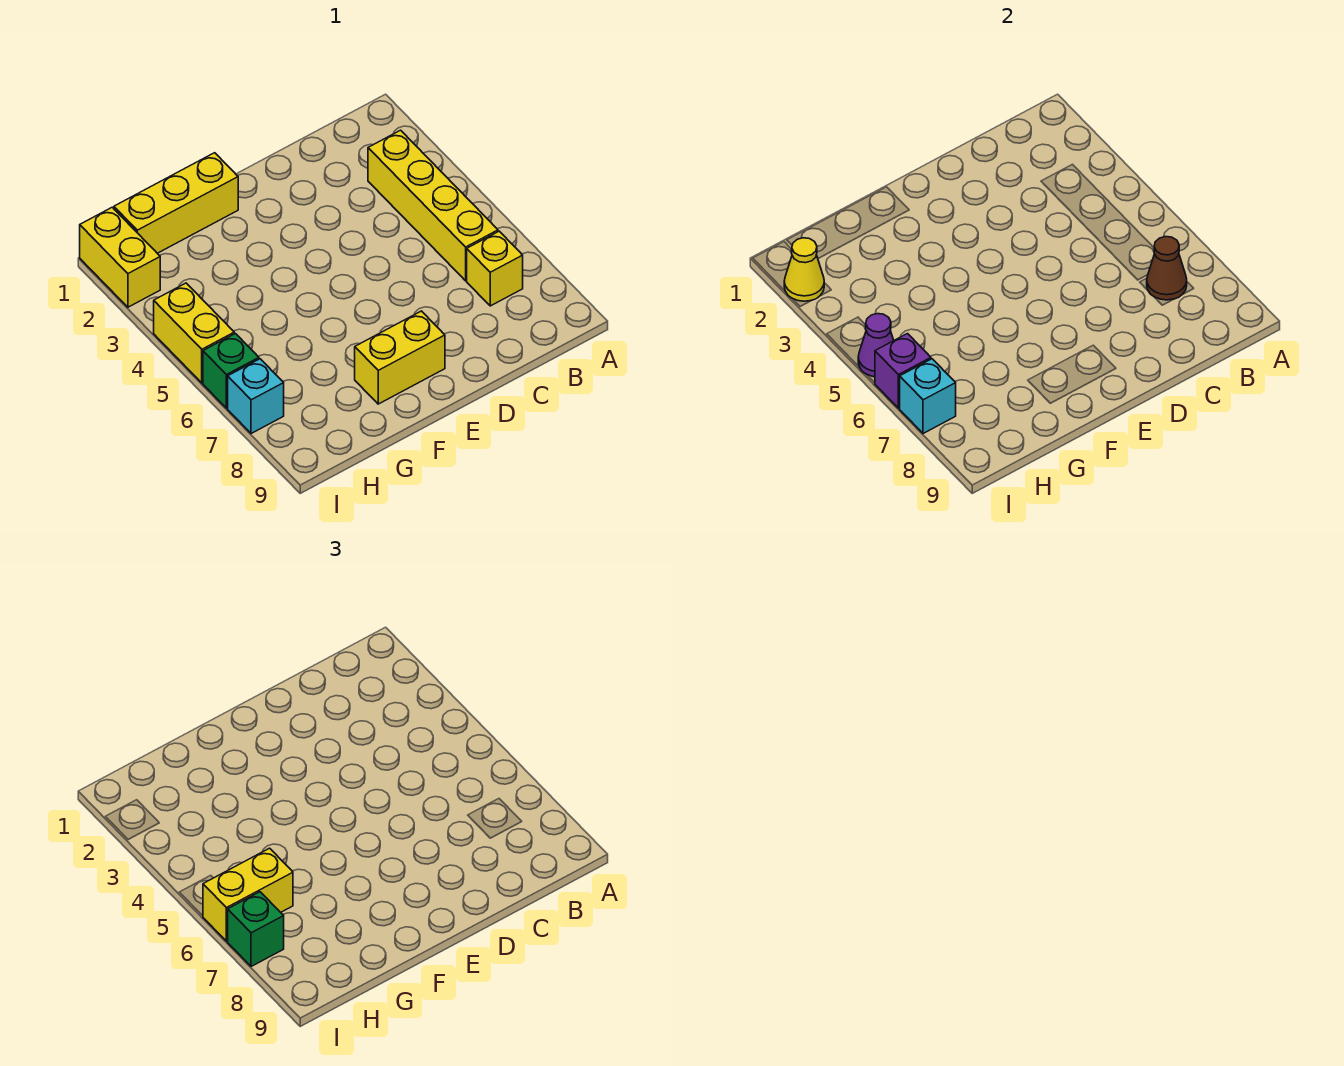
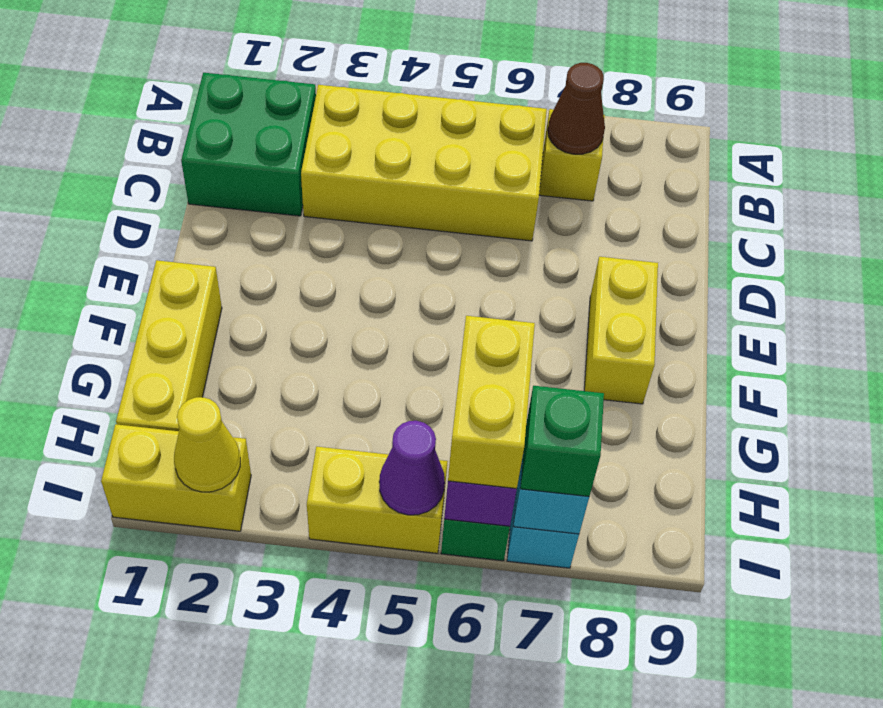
none -> green 2x2 brick [181,73,316,216]
yellow 1x4 brick [368,130,498,281] -> yellow 2x4 brick [301,85,547,241]

